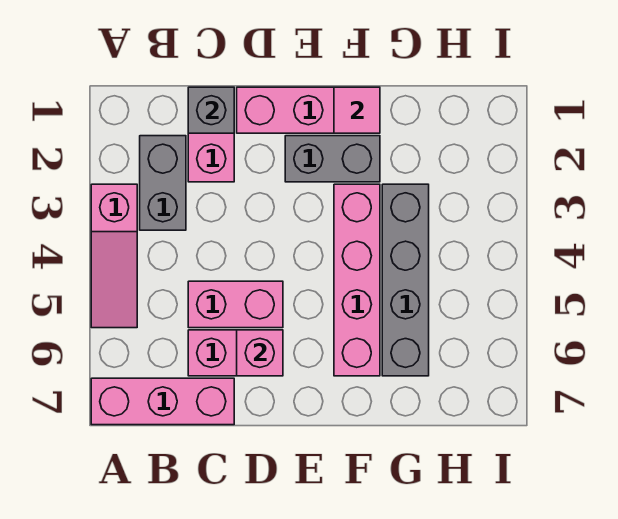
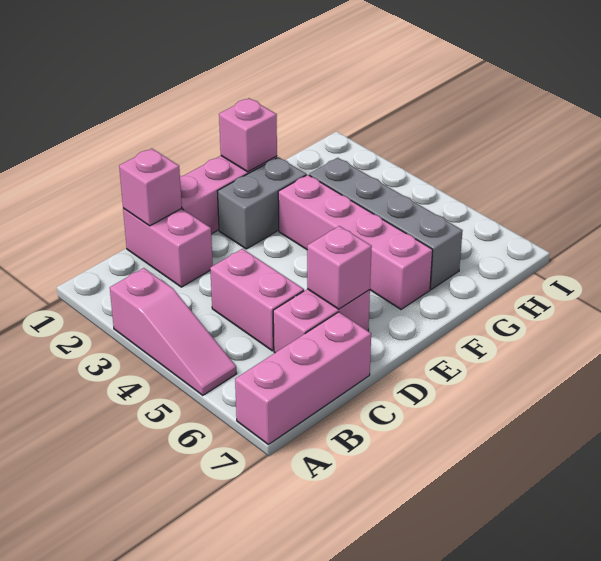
grey 1x2 brick [140,136,186,230] -> none
grey 1x1 brick [188,87,234,133] -> pink 1x1 brick [119,149,182,226]
pink 1x2 brick [188,281,283,328] -> pink 1x2 brick turned to [210,249,304,351]
pink 1x1 tile [334,87,380,133] -> pink 1x1 brick [219,98,277,172]

